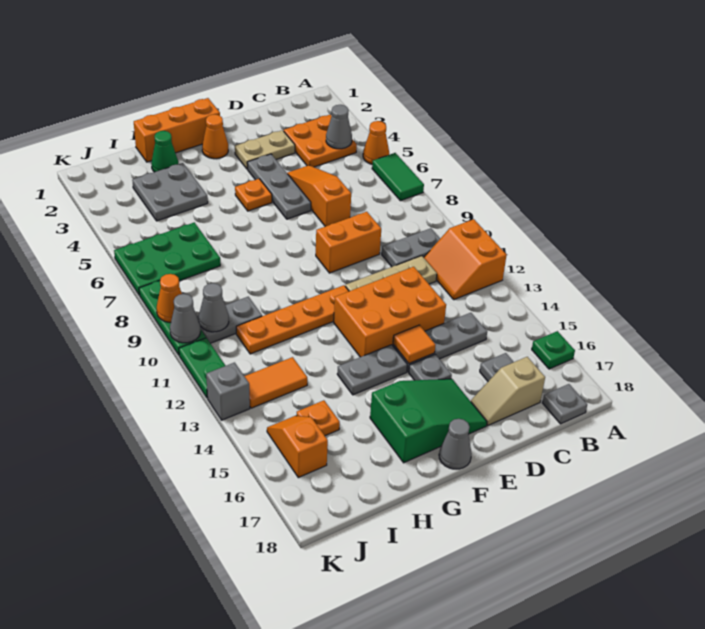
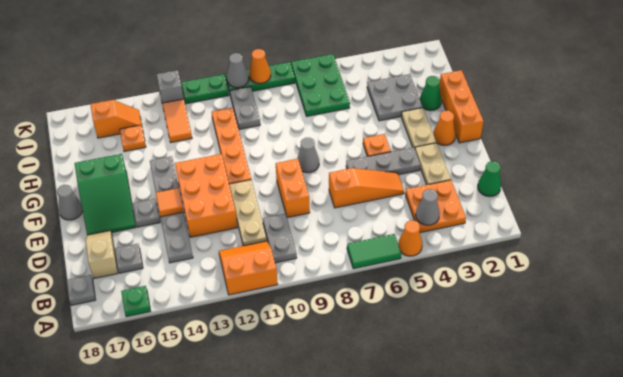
none -> green 1x1 cone [478,161,501,197]
none -> tan 1x2 plate [401,108,436,148]
grey 1x1 cone [199,283,229,332] -> grey 1x1 cone moved to [297,138,319,173]

